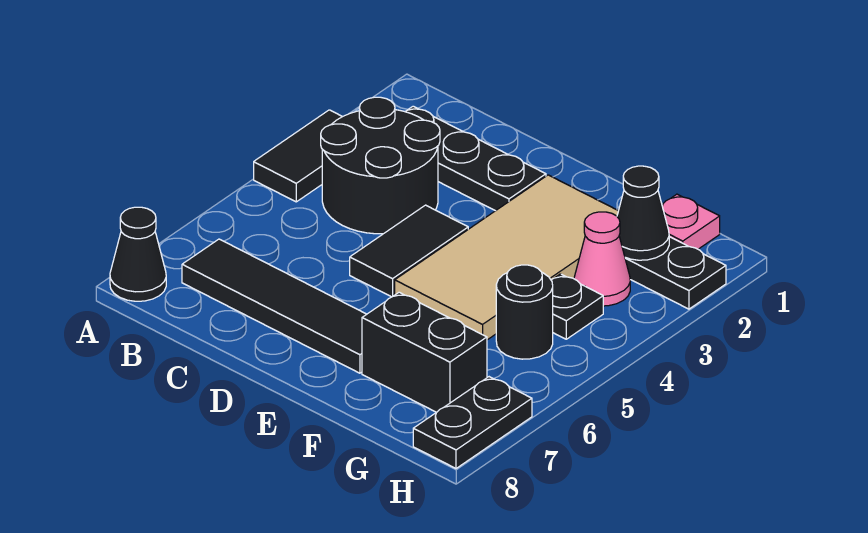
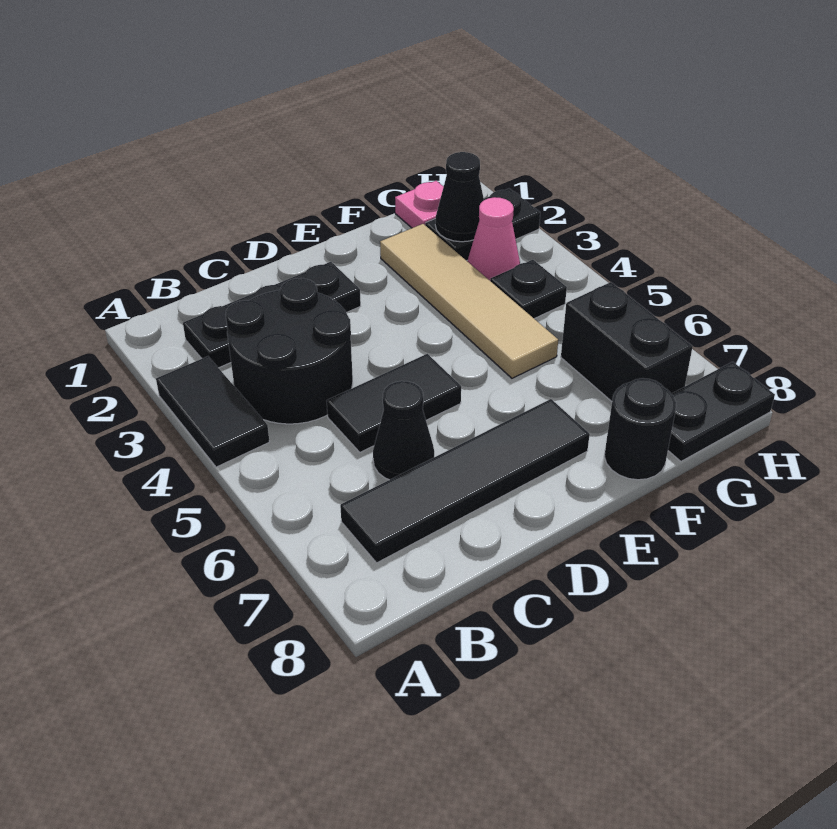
black 1x1 cone [110,207,166,301] -> black 1x1 cone moved to [373,381,434,480]
black 1x2 tile [350,205,468,297] -> black 1x2 tile turned to [327,354,461,452]
tan 2x4 tile [395,175,618,340] -> tan 1x4 tile [380,224,558,378]
black 1x2 brick [362,292,487,412] -> black 1x2 brick turned to [561,282,693,401]
black 1x1 round brick [496,265,553,359] -> black 1x1 round brick moved to [604,378,676,480]
black 1x2 plate [413,377,532,468] -> black 1x2 plate turned to [668,362,775,461]

